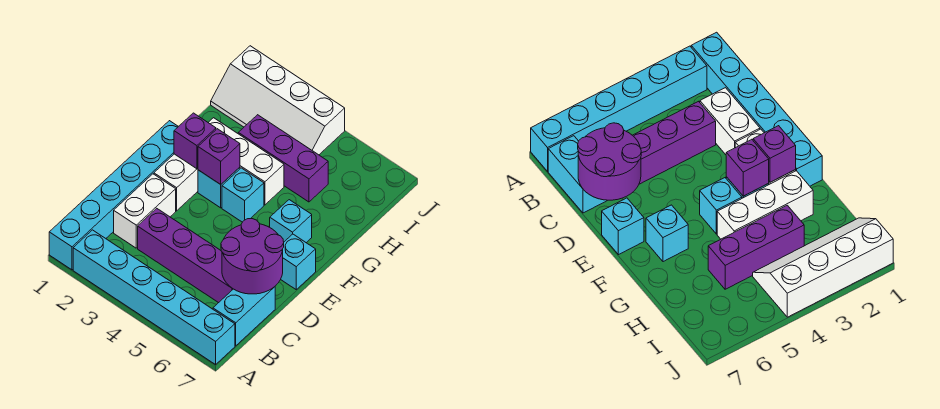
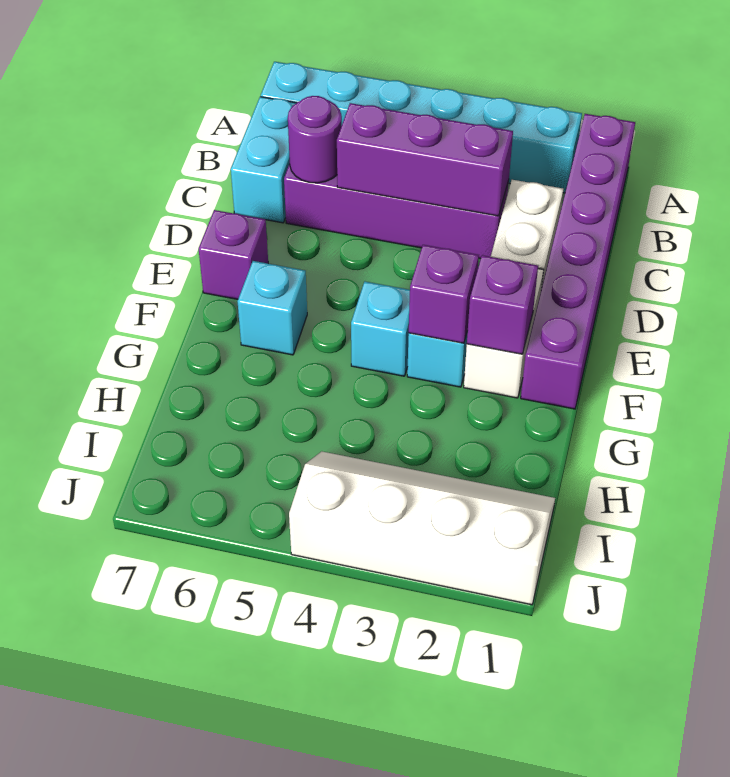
cyan 1x6 brick [49,121,179,270] -> purple 1x6 brick [521,114,635,409]
purple 2x2 round brick [221,219,284,294] -> purple 1x1 round brick [288,96,342,183]
cyan 1x1 brick [281,234,316,289] -> purple 1x1 brick [199,210,268,299]
white 1x3 brick [208,118,284,205] -> none
purple 1x3 brick [238,115,328,202] -> purple 1x3 brick moved to [337,103,513,216]

